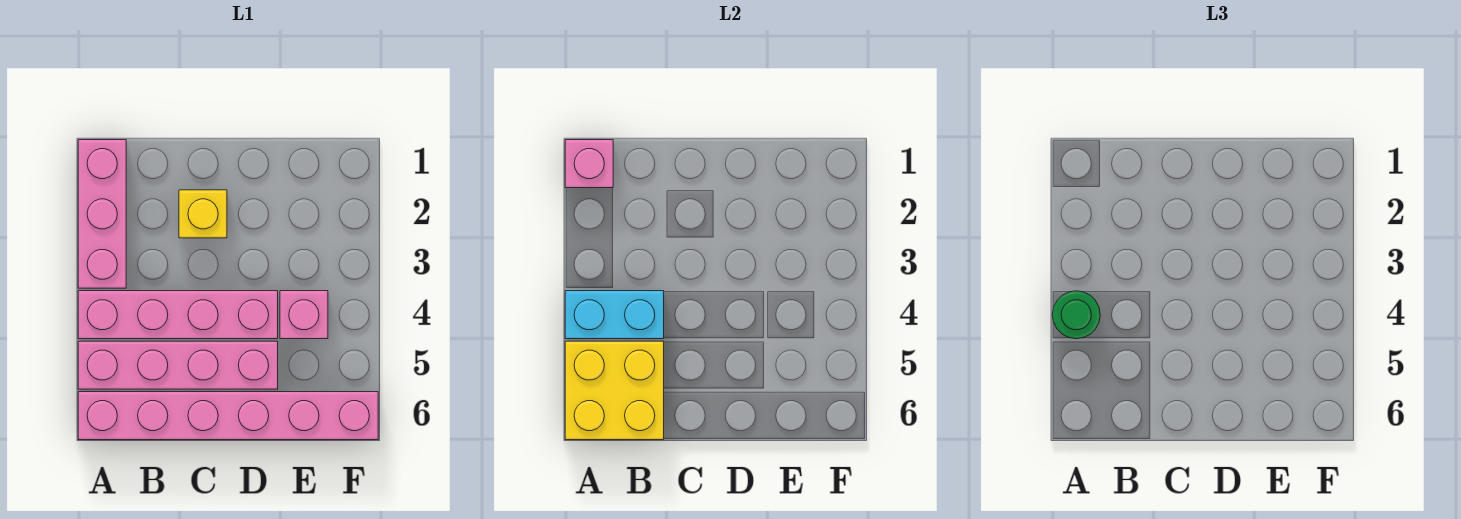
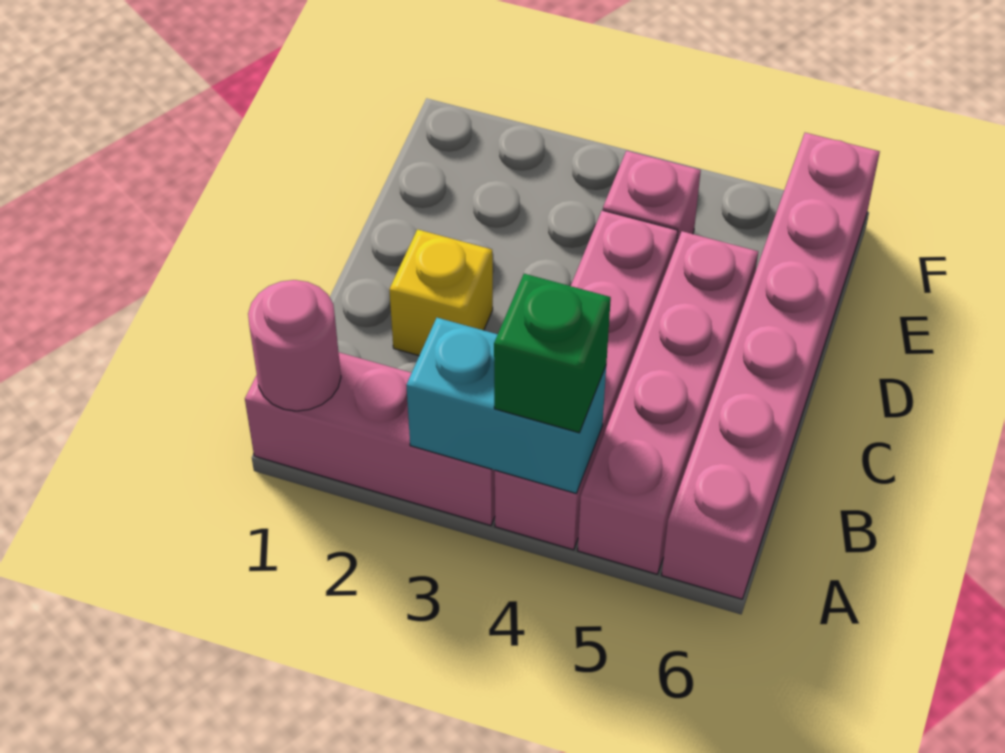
pink 1x1 brick [565,140,613,188] -> pink 1x1 round brick [248,280,341,411]
cyan 1x2 brick [565,291,664,339] -> cyan 1x2 brick turned to [406,318,606,494]
green 1x1 round brick [1052,291,1100,339] -> green 1x1 brick [494,274,611,433]
yellow 2x2 brick [565,341,664,440] -> none

